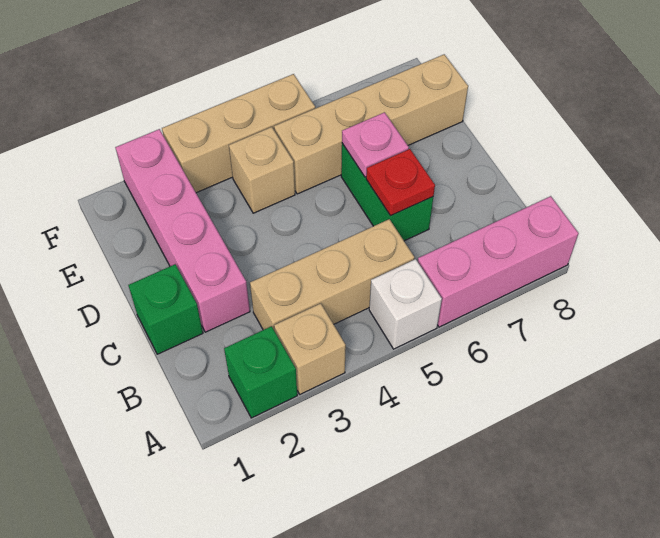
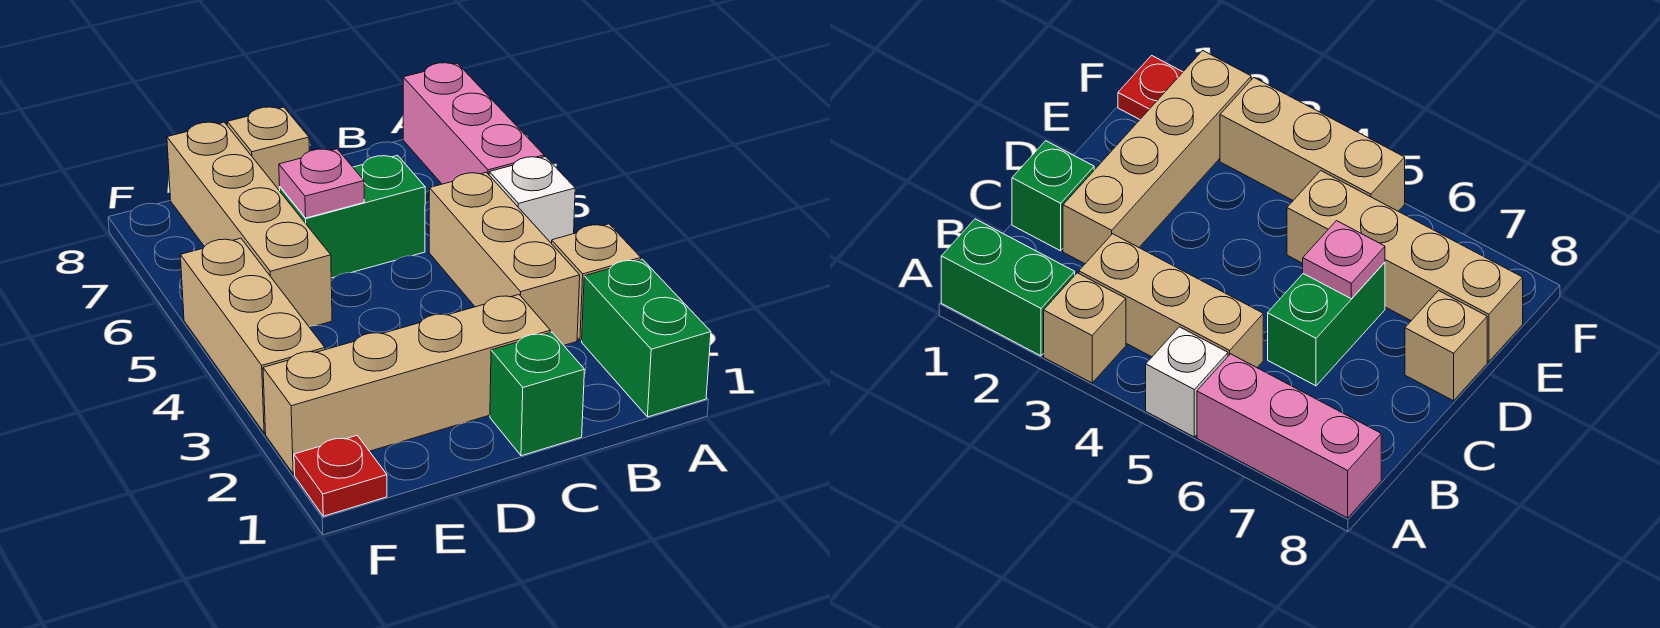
green 1x1 brick [224,326,297,418] -> green 1x2 brick [582,259,711,417]
pink 1x4 brick [115,129,250,332] -> tan 1x4 brick [263,295,550,474]
red 1x1 plate [366,149,435,216] -> red 1x1 plate moved to [294,436,387,516]
tan 1x1 brick [229,127,295,213] -> tan 1x1 brick moved to [227,107,309,191]

